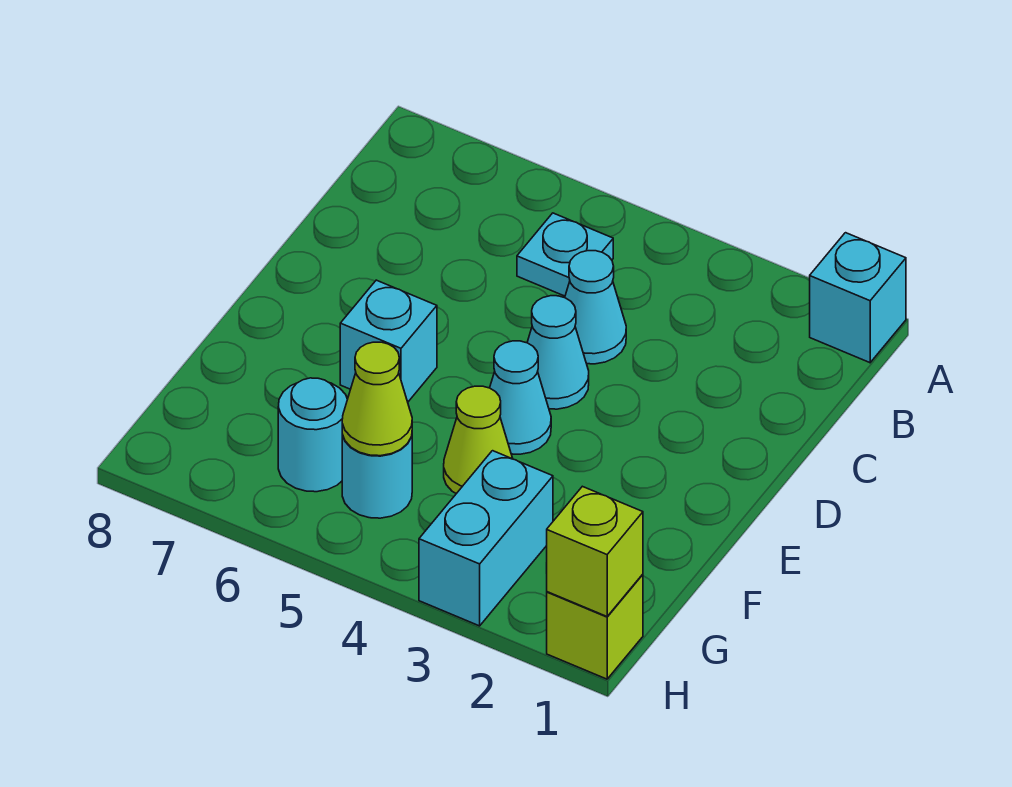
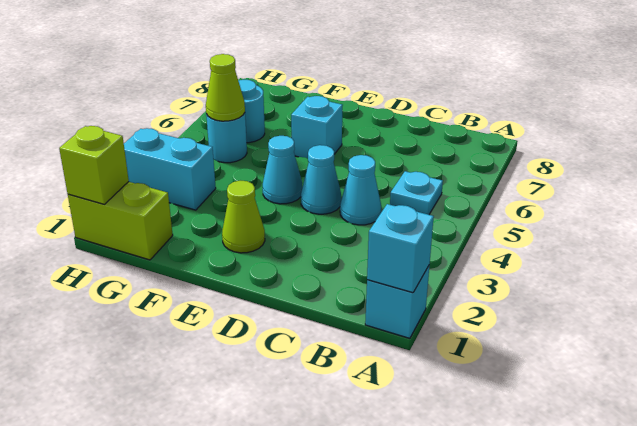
none -> cyan 1x1 brick [367,204,434,293]
lime 1x1 cone [444,386,513,494] -> lime 1x1 cone moved to [222,181,265,253]
lime 1x1 brick [547,574,643,679] -> lime 1x2 brick [68,182,173,260]

